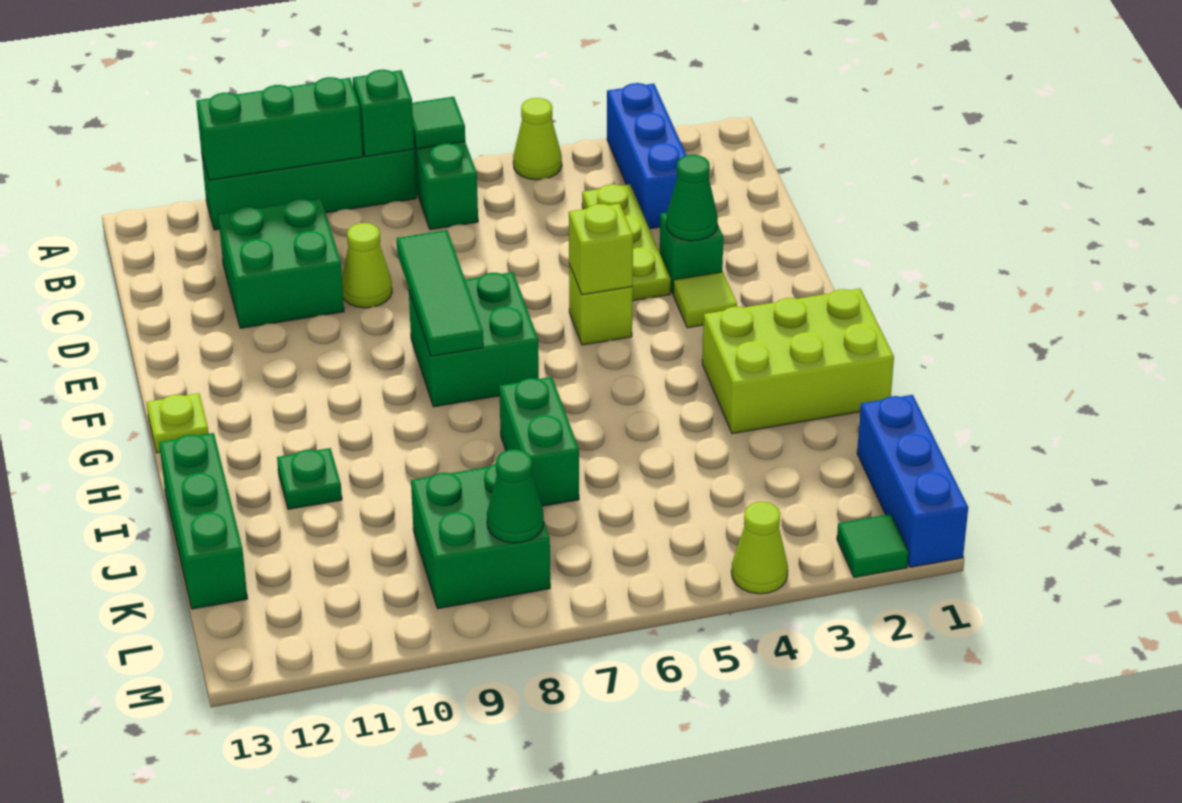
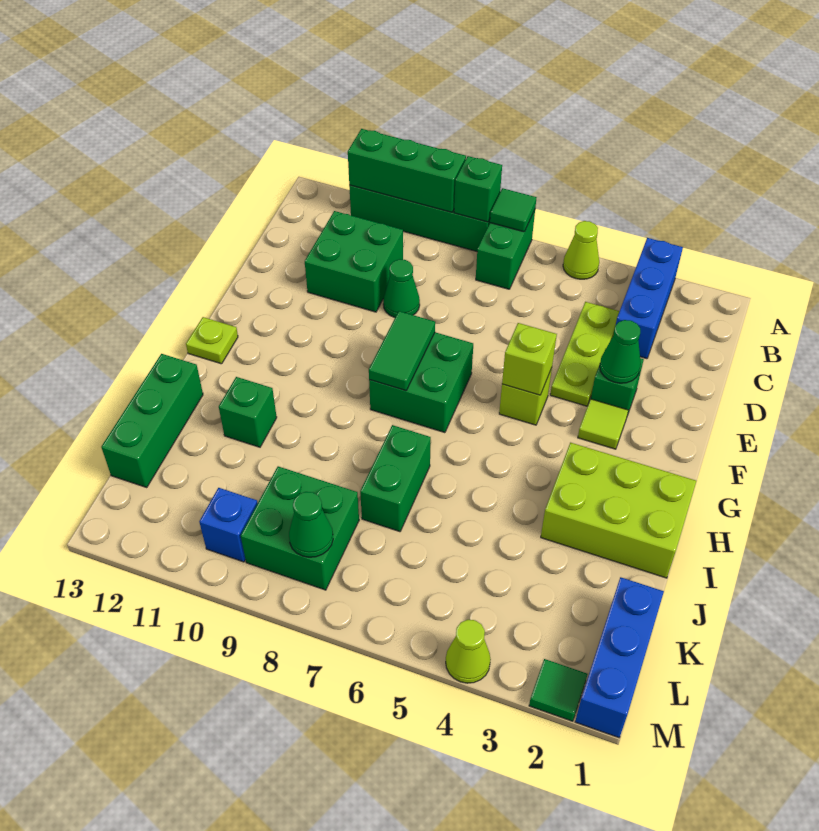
lime 1x1 cone [342,223,392,308] -> green 1x1 cone [383,259,420,317]
green 1x3 tile [397,230,483,356] -> green 1x2 tile [369,311,435,391]
green 1x1 plate [277,448,342,509] -> green 1x1 brick [219,377,277,447]
none -> blue 1x1 brick [199,488,258,562]

